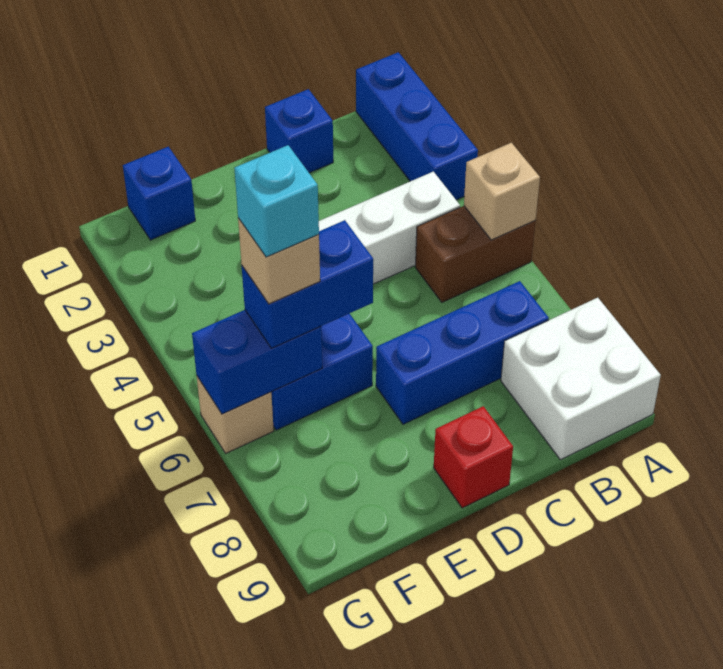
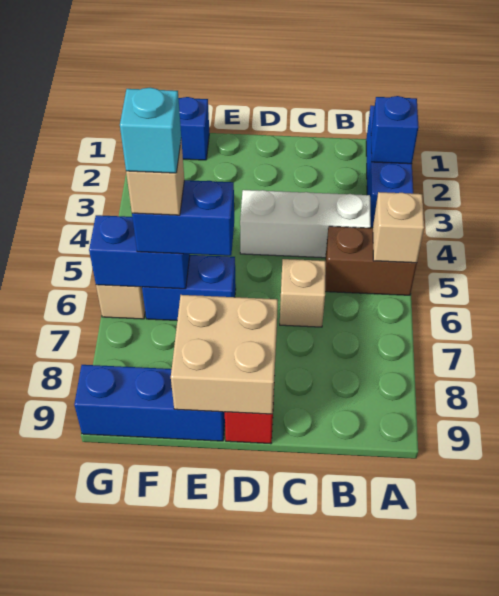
white 2x2 brick [501,298,661,460] -> none
blue 1x3 brick [376,281,549,424] -> blue 1x3 brick moved to [74,365,225,441]
blue 1x1 brick [265,89,333,173] -> blue 1x1 brick moved to [371,96,418,164]
none -> tan 1x1 brick [280,259,326,327]
none -> tan 2x2 brick [171,295,278,414]

